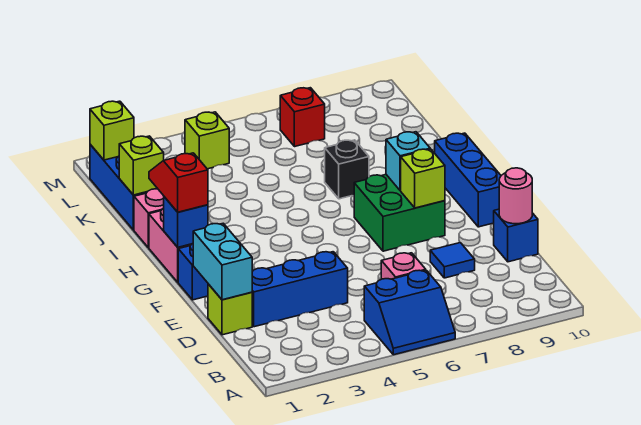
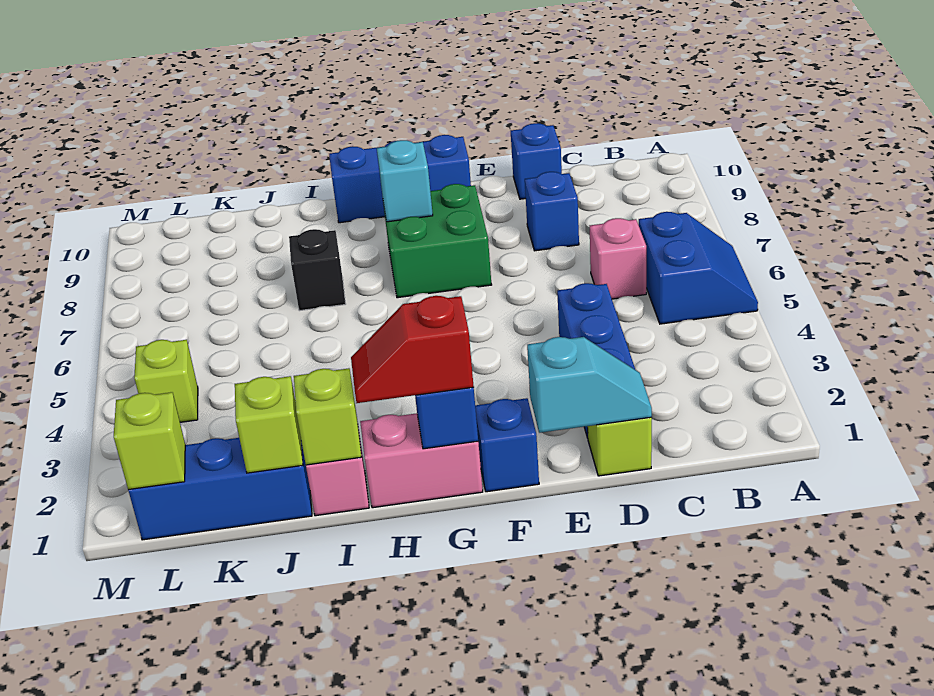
cyan 1x2 brick [193,223,252,300] -> cyan 1x2 slope [527,337,652,433]
blue 1x1 tile [430,243,475,278] -> blue 1x1 brick [525,172,579,251]
pink 1x1 round brick [499,168,532,224] -> none
lime 1x1 brick [401,149,445,208] -> lime 1x1 brick moved to [294,368,362,465]
red 1x1 brick [280,88,325,147] -> none

